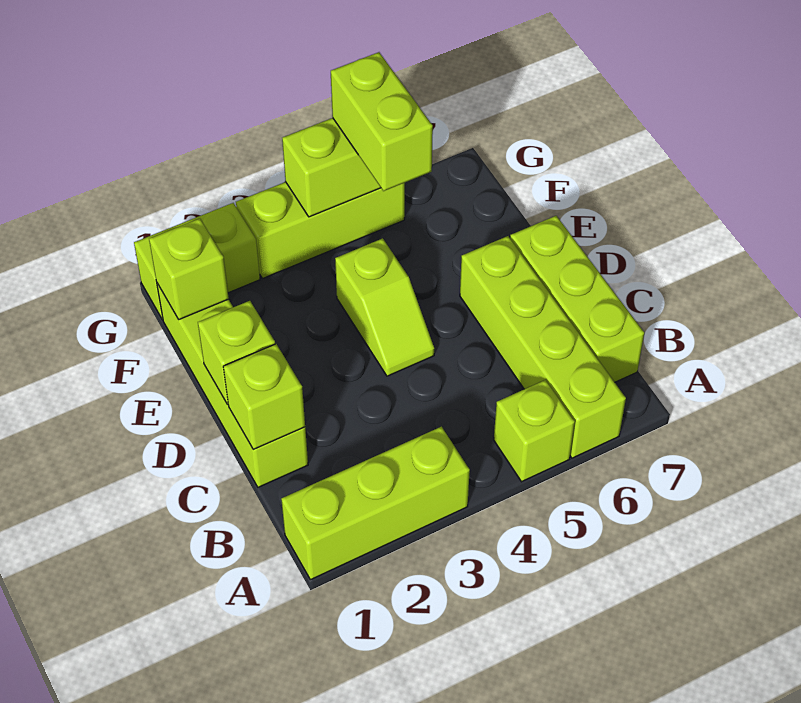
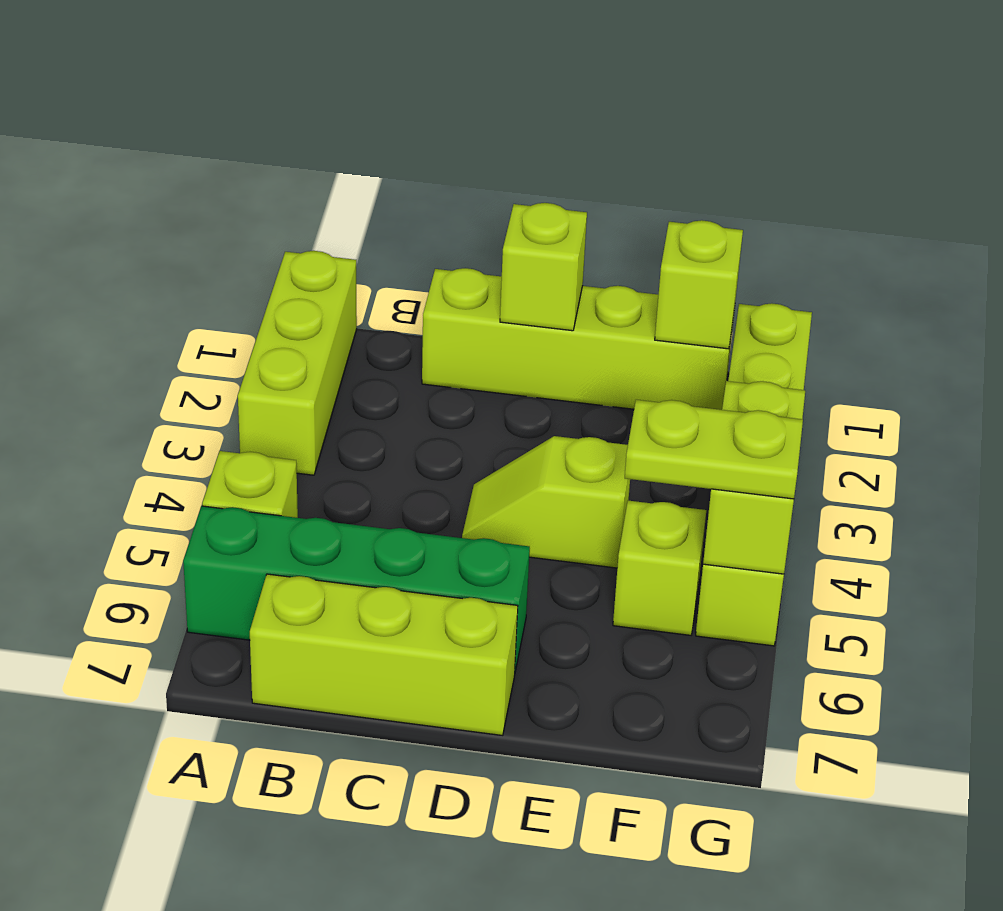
lime 1x4 brick [460,236,626,458] -> green 1x4 brick [183,506,530,671]
lime 1x1 brick [223,344,305,450] -> lime 1x1 brick moved to [613,501,706,635]
lime 1x2 brick [331,52,433,191] -> lime 1x2 plate [625,400,803,499]

